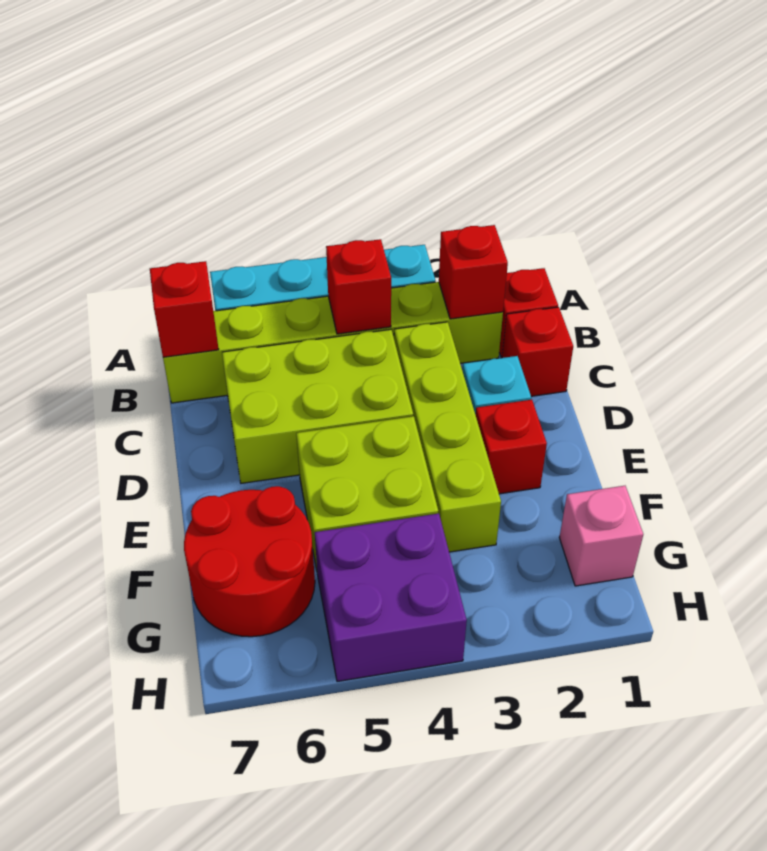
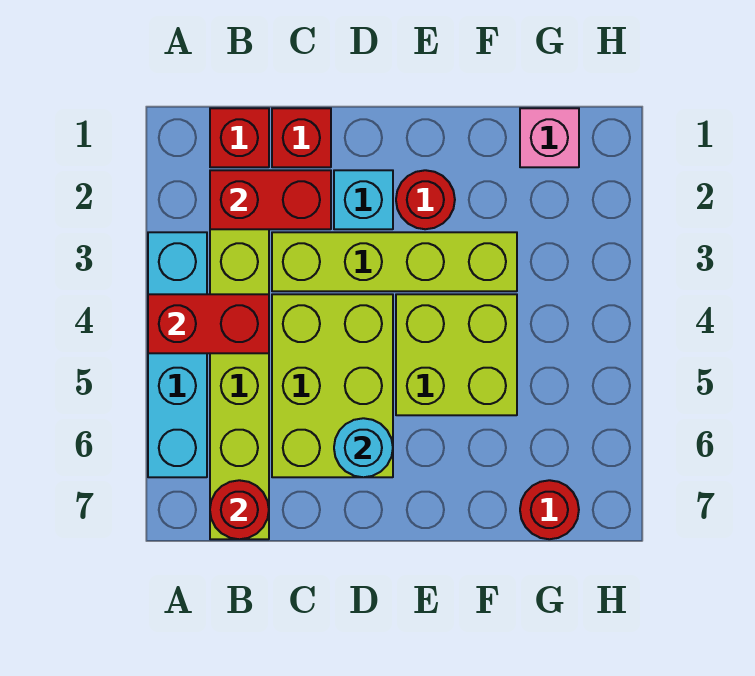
red 1x1 brick [439,225,508,319] -> red 1x2 brick [210,170,331,229]
red 1x1 brick [326,239,391,334] -> red 1x2 brick [148,294,269,353]
red 1x1 brick [150,261,219,357] -> red 1x1 round brick [210,480,269,539]
none -> cyan 1x1 round brick [334,418,393,477]
red 1x1 brick [476,400,547,494] -> red 1x1 round brick [396,170,455,229]
red 2x2 round brick [184,486,315,637] -> red 1x1 round brick [520,480,579,539]
purple 2x2 brick [315,513,467,682] -> none

